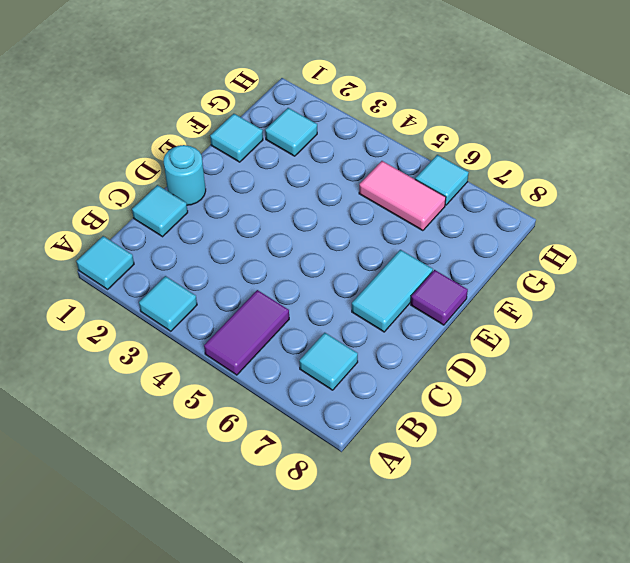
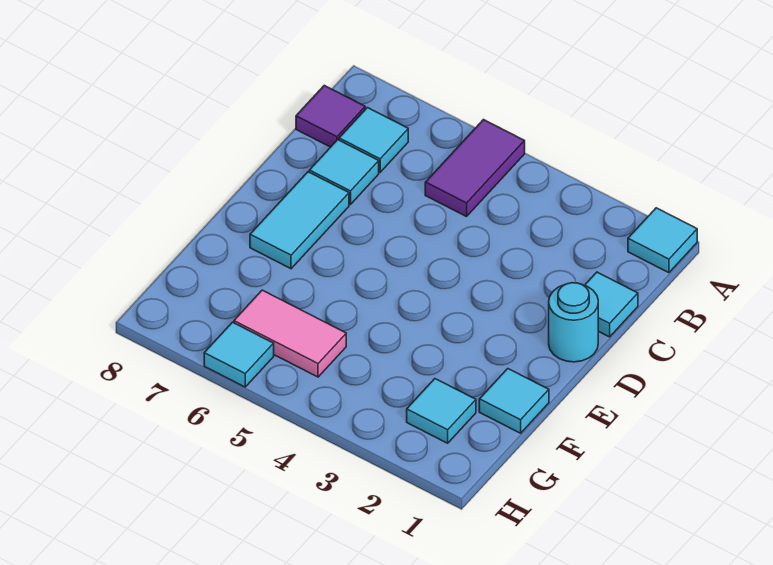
cyan 1x1 tile [139,276,197,331] -> cyan 1x1 tile moved to [309,140,379,205]
purple 1x1 tile [411,270,468,325] -> purple 1x1 tile moved to [296,85,365,147]

